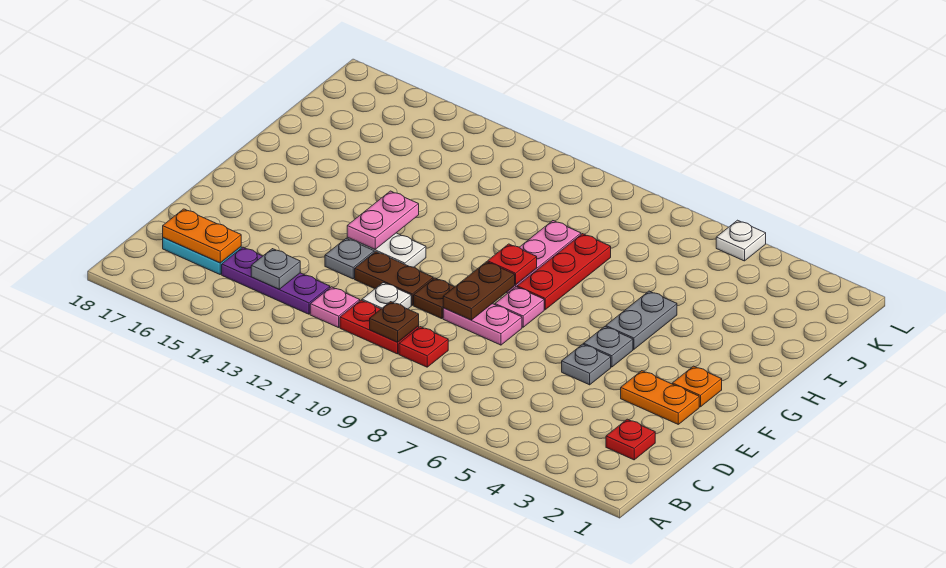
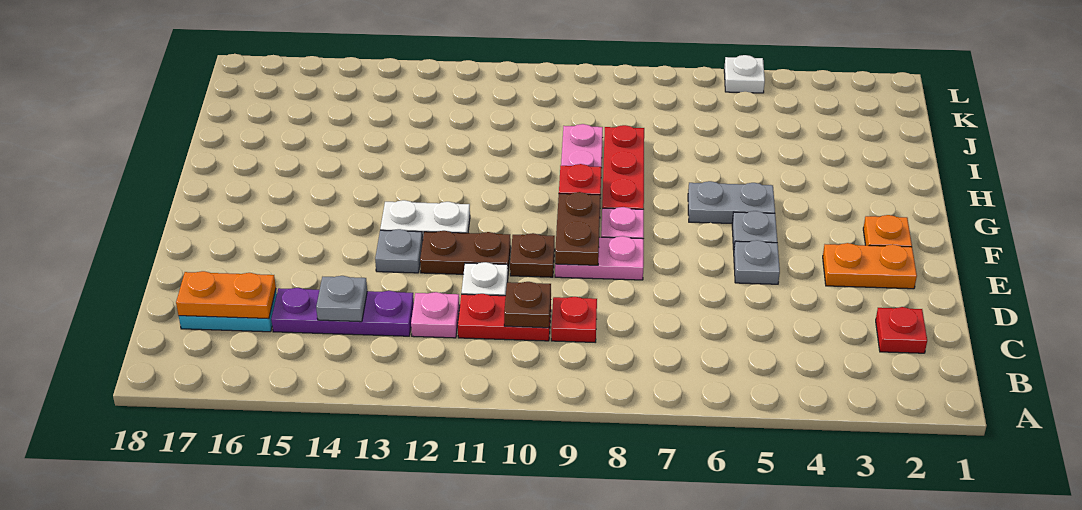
pink 1x2 plate [347,191,419,249] -> none
grey 1x2 plate [606,291,677,349] -> grey 1x2 plate turned to [688,181,775,223]

